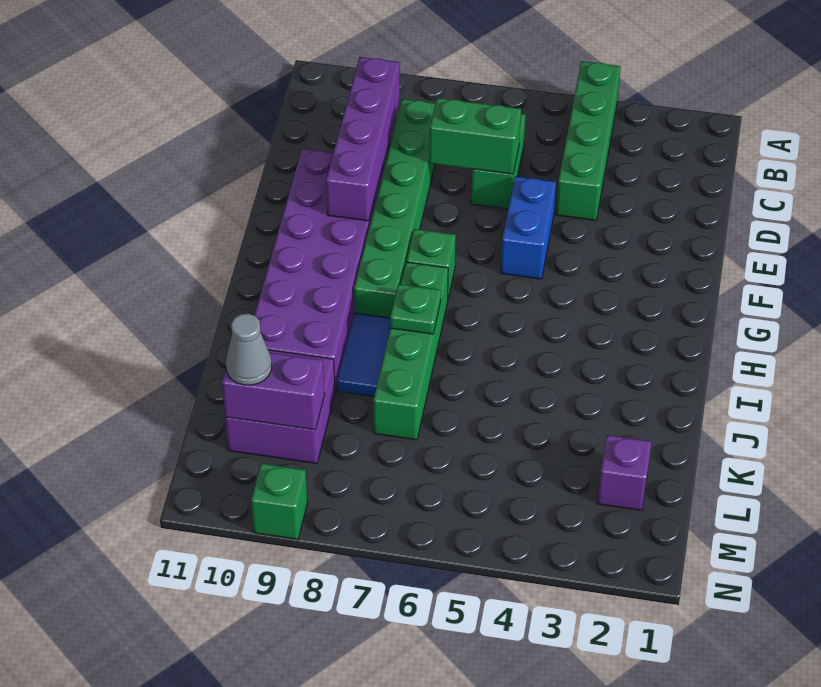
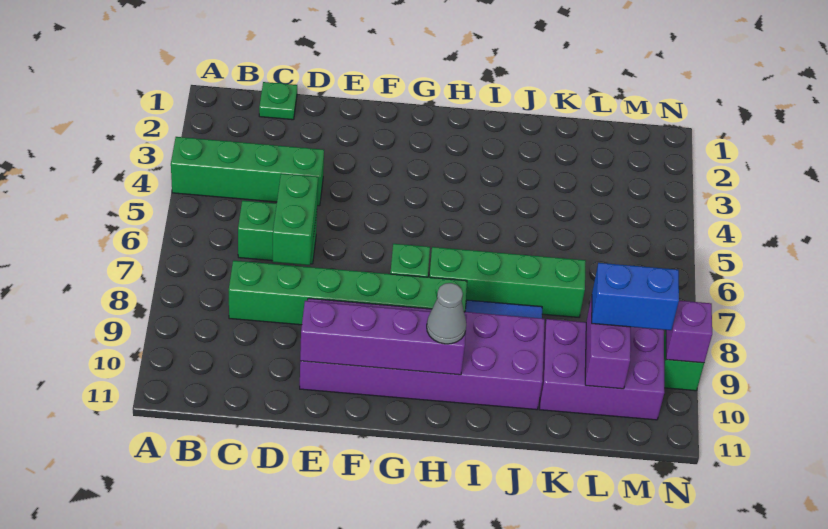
purple 1x4 brick [326,57,400,221] -> purple 1x4 brick moved to [300,301,467,375]
blue 1x2 brick [501,176,556,279] -> blue 1x2 brick moved to [592,263,679,330]
green 1x1 plate [390,284,441,334] -> green 1x1 plate moved to [259,82,297,120]
purple 2x2 brick [225,350,335,463] -> purple 2x3 brick [539,319,664,420]
purple 1x1 brick [597,435,651,510] -> purple 1x1 brick moved to [666,301,712,363]
grey 1x1 cone [226,314,272,385] -> grey 1x1 cone moved to [427,283,466,344]

